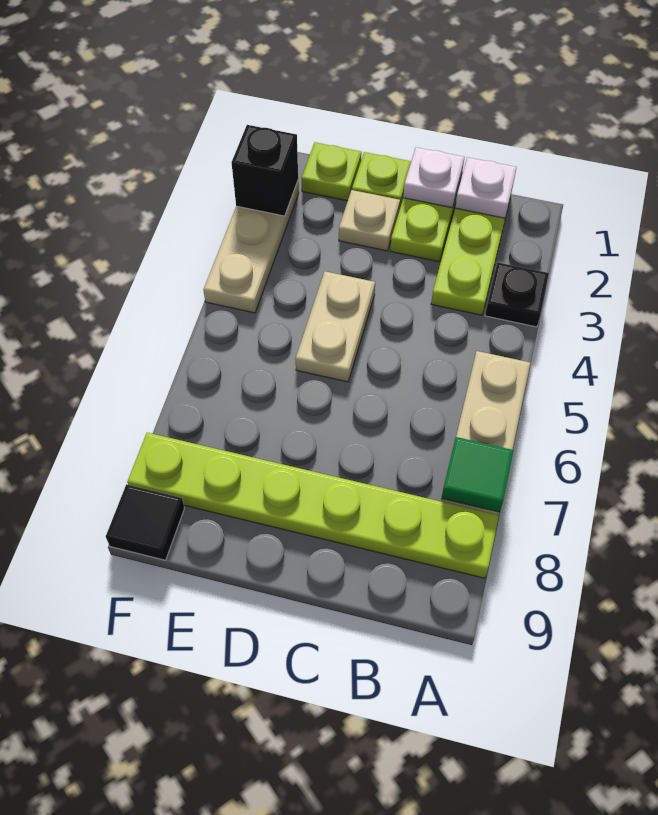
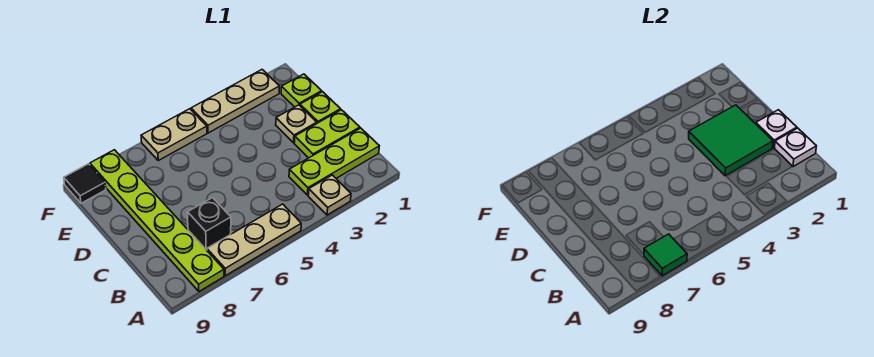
black 1x1 plate [485,263,549,327] -> tan 1x1 plate [308,175,351,215]
none -> green 2x2 tile [689,105,773,176]
tan 1x2 plate [296,271,375,382] -> tan 1x2 plate moved to [141,109,207,161]
black 1x1 brick [232,125,298,216] -> black 1x1 brick moved to [188,198,231,250]

